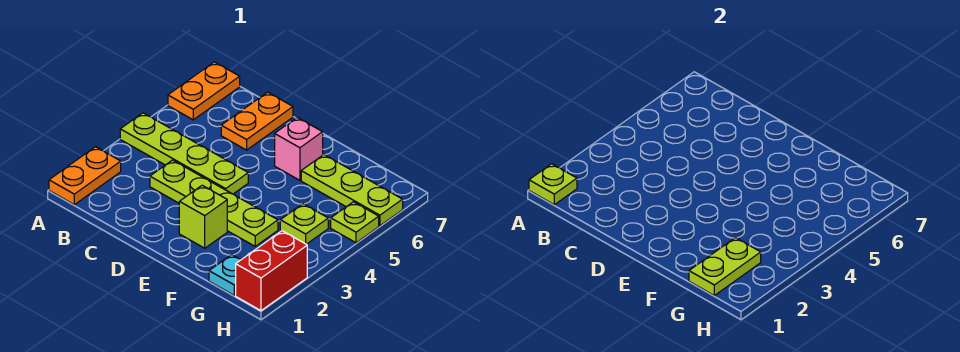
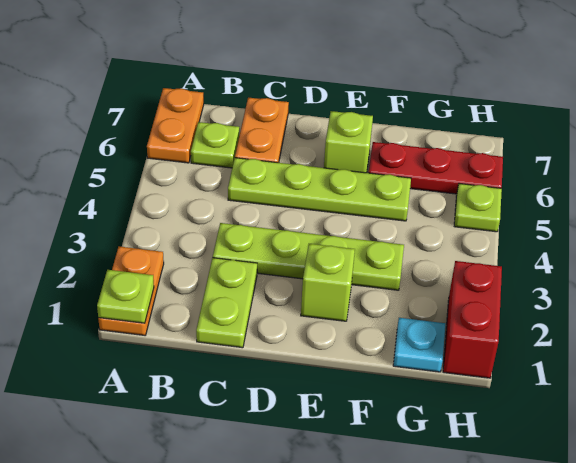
lime 1x4 plate [120,113,248,194] -> lime 1x4 plate moved to [228,158,411,221]
pink 1x1 brick [275,117,323,180] -> lime 1x1 brick [324,111,373,173]
lime 1x3 plate [301,155,403,226] -> red 1x3 plate [369,142,503,194]
lime 1x2 plate [689,238,761,295] -> lime 1x2 plate moved to [196,258,257,348]
lime 1x1 plate [280,204,328,244] -> lime 1x1 plate moved to [191,122,239,168]

